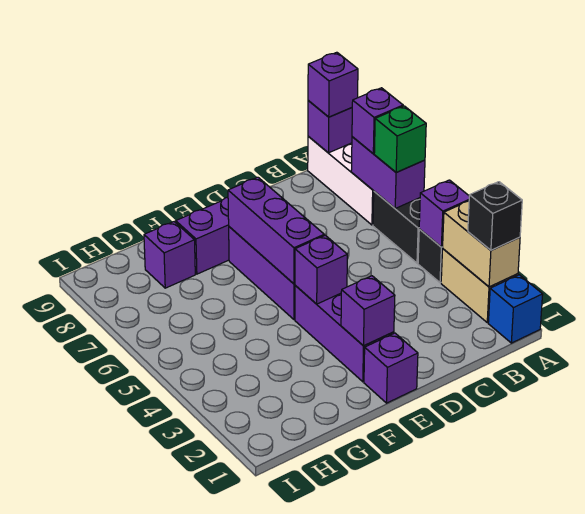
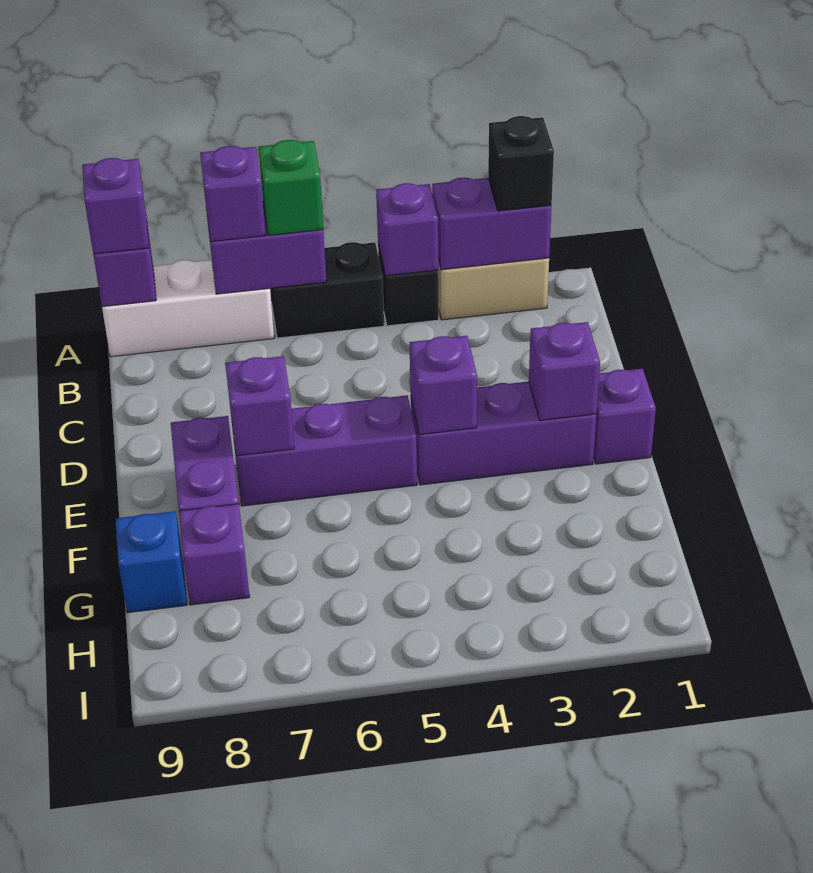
blue 1x1 brick [488,275,543,343] -> blue 1x1 brick moved to [115,511,187,613]
tan 1x2 brick [443,201,520,287] -> purple 1x2 brick [432,178,552,270]
purple 1x3 brick [228,177,324,284] -> purple 1x1 brick [225,356,294,456]

